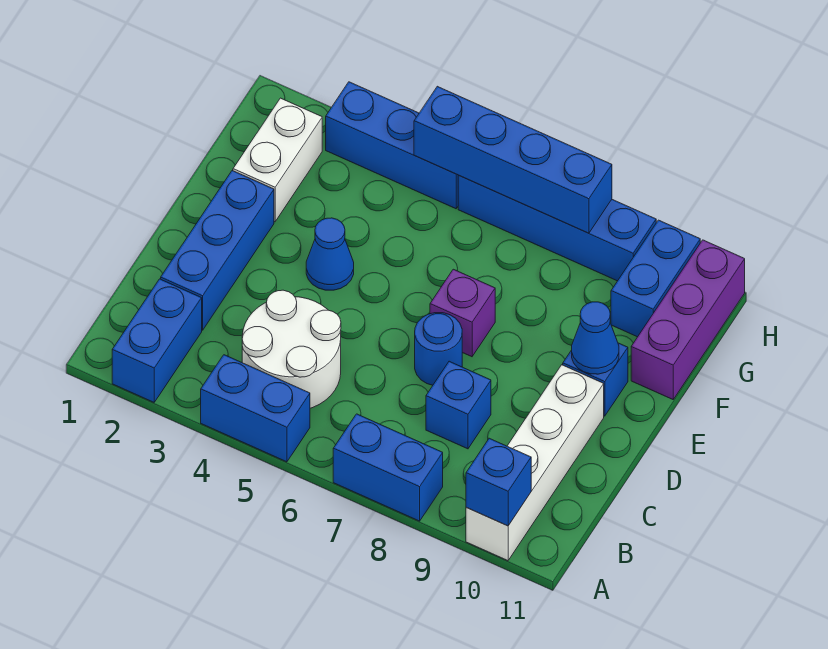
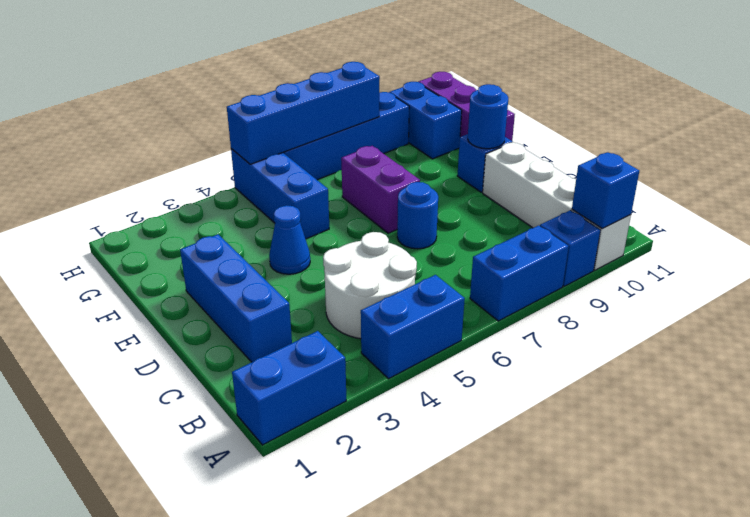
blue 1x2 brick [112,279,202,402] -> blue 1x2 brick turned to [232,331,346,445]
blue 1x1 brick [426,361,491,449] -> blue 1x1 brick moved to [540,210,600,286]
purple 1x1 brick [430,269,495,357] -> purple 1x2 brick [341,146,420,233]
blue 1x1 cone [572,302,619,374] -> blue 1x1 round brick [468,84,508,149]
white 1x2 brick [233,98,322,222] -> none
blue 1x3 brick [326,82,459,209] -> blue 1x3 brick turned to [231,149,329,239]

